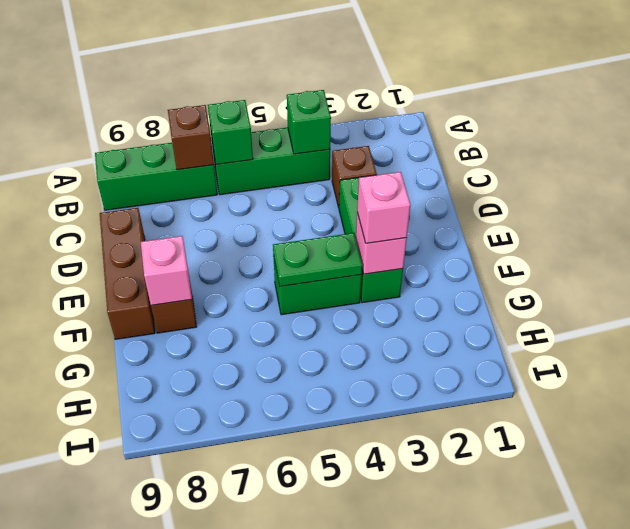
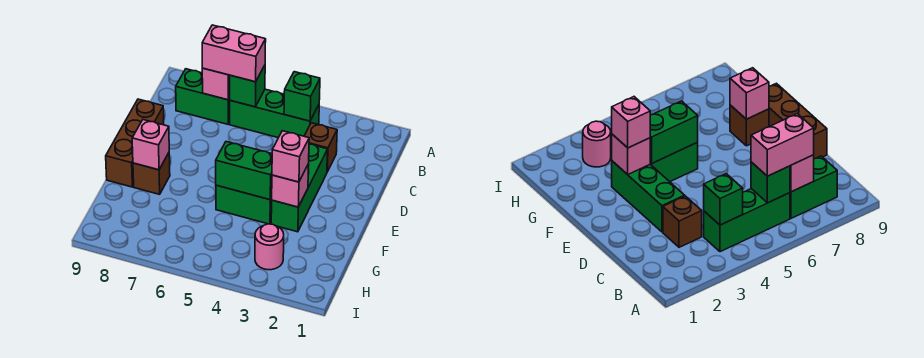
none -> pink 1x2 brick [202,25,266,82]
green 1x3 brick [95,143,217,210] -> green 1x2 brick [176,69,230,124]
brown 1x1 brick [168,105,214,170] -> pink 1x1 brick [202,68,230,100]
green 1x2 plate [273,233,362,286] -> green 1x2 brick [216,142,272,200]
none -> pink 1x1 round brick [255,224,284,270]

